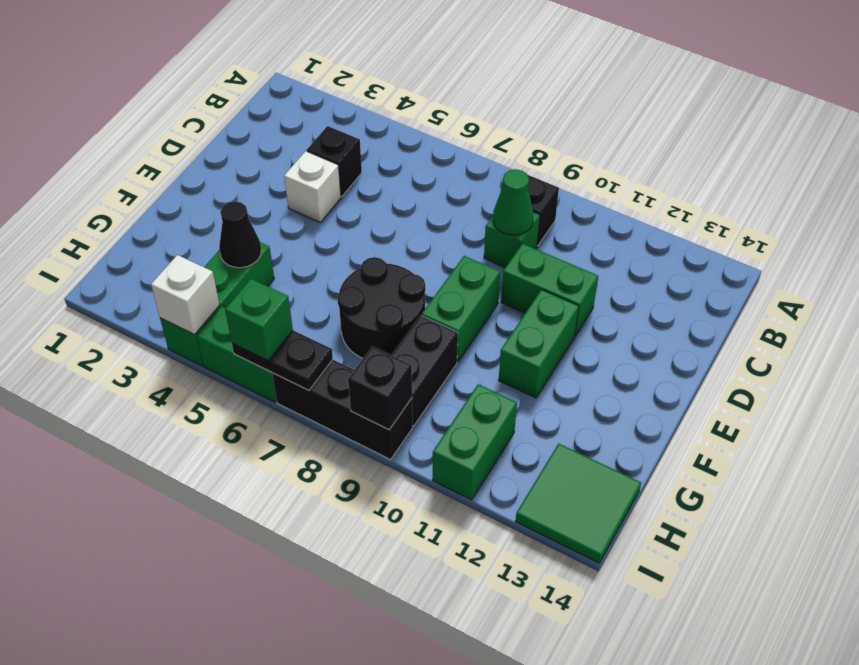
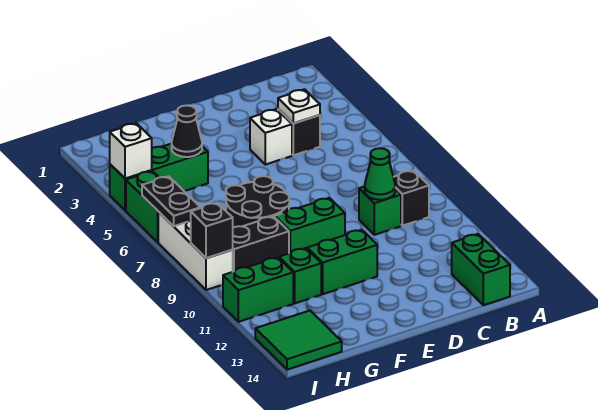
none -> white 1x1 plate [278,89,320,123]
green 1x2 brick [501,244,598,336] -> green 1x2 brick moved to [452,234,510,305]
green 1x1 brick [225,279,293,361] -> green 1x1 brick moved to [279,248,321,303]
black 1x3 brick [272,360,413,460] -> white 1x3 brick [158,212,233,290]

